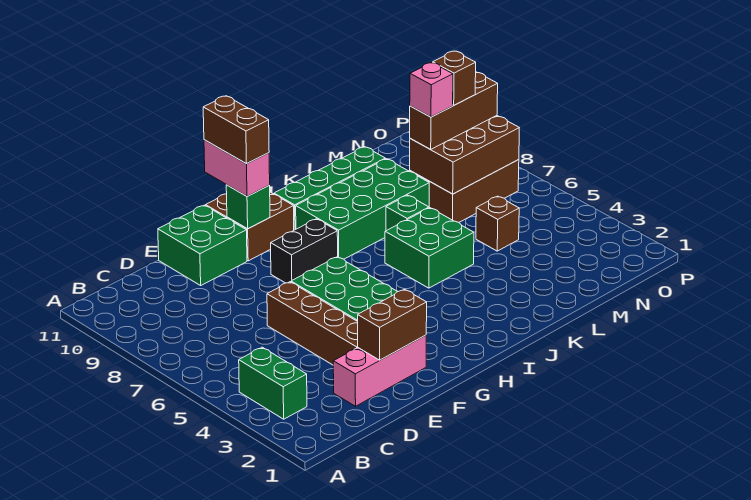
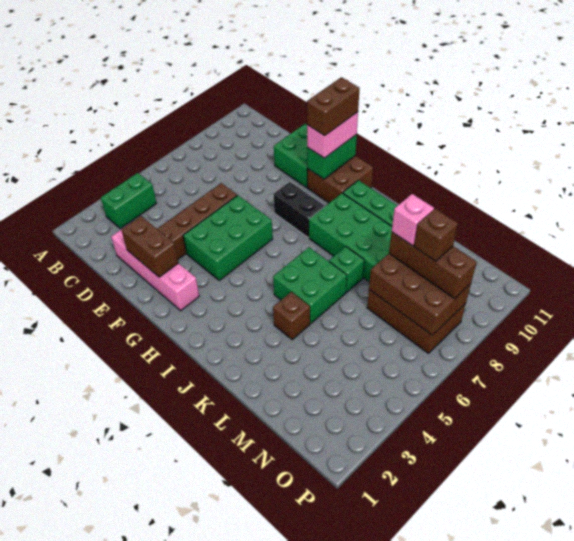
pink 1x3 brick [333,335,426,406] -> pink 1x4 brick [111,230,199,311]
green 1x1 brick [226,185,270,229] -> green 1x2 brick [307,134,357,179]
brown 1x1 brick [476,196,519,251] -> brown 1x1 brick moved to [273,292,310,340]

